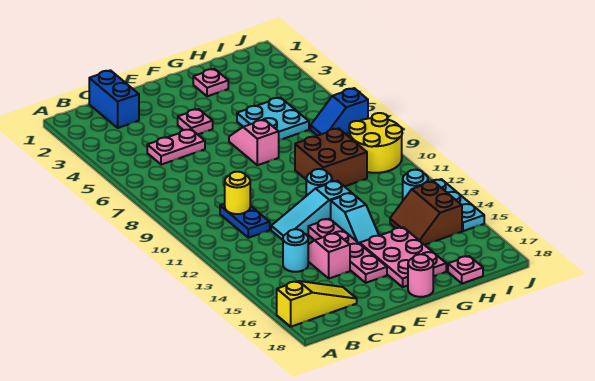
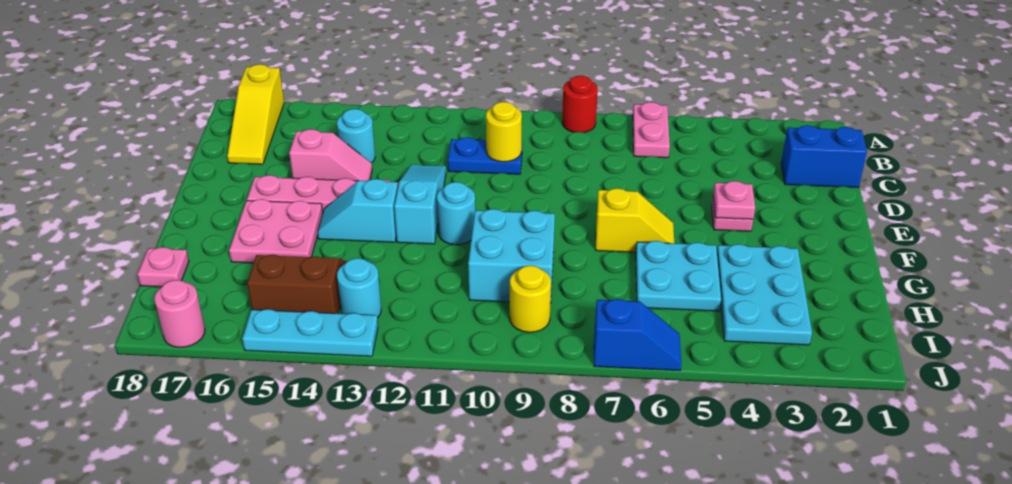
none -> red 1x1 round brick [562,76,598,133]
pink 1x2 plate [147,129,205,165] -> pink 1x2 plate moved to [633,102,670,158]
pink 1x2 slope [229,120,279,165] -> yellow 1x2 slope [596,188,674,252]
pink 2x3 plate [360,227,446,287] -> pink 2x2 plate [229,199,323,263]
pink 1x1 round brick [408,254,433,297] -> pink 1x1 round brick moved to [154,280,205,347]
pink 1x1 plate [193,69,228,96] -> pink 1x1 plate moved to [713,181,755,219]
none -> cyan 2x3 plate [717,244,812,345]
brown 2x2 brick [295,128,367,187] -> cyan 2x2 brick [468,209,555,303]
blue 1x2 slope [311,88,368,136] -> blue 1x2 slope turned to [594,299,681,371]
yellow 2x2 round brick [349,113,402,173] -> yellow 1x1 round brick [510,266,551,332]

